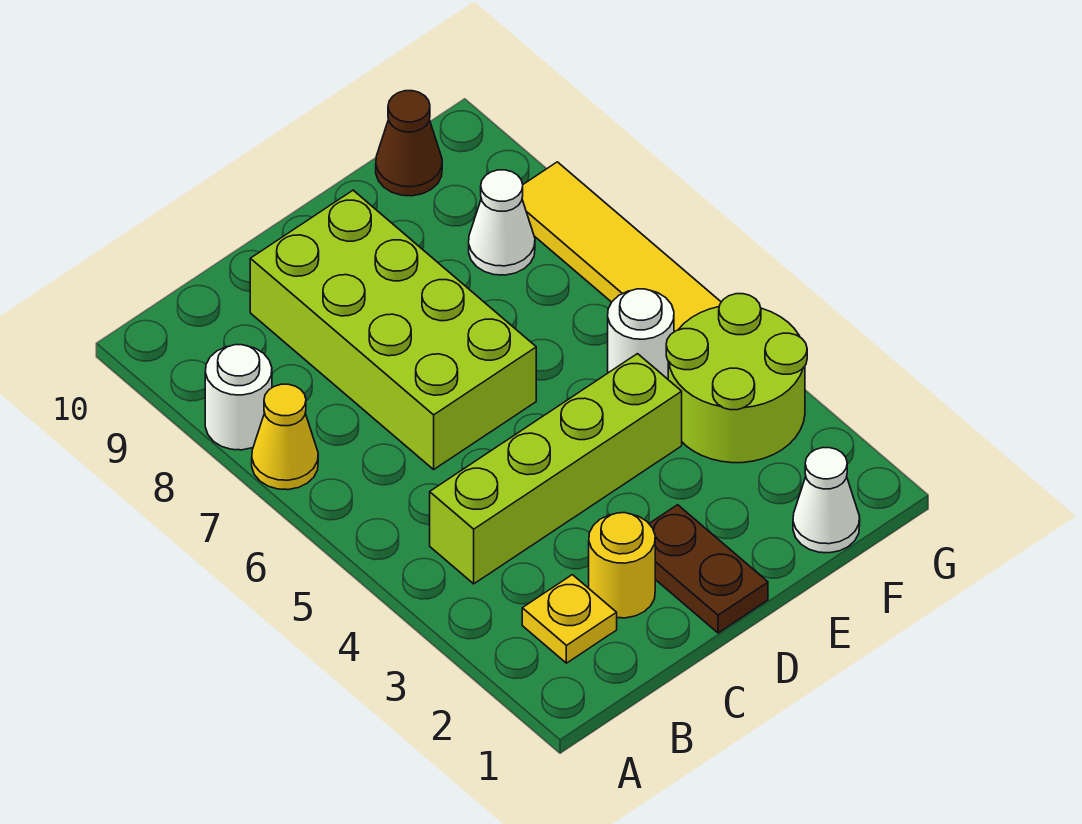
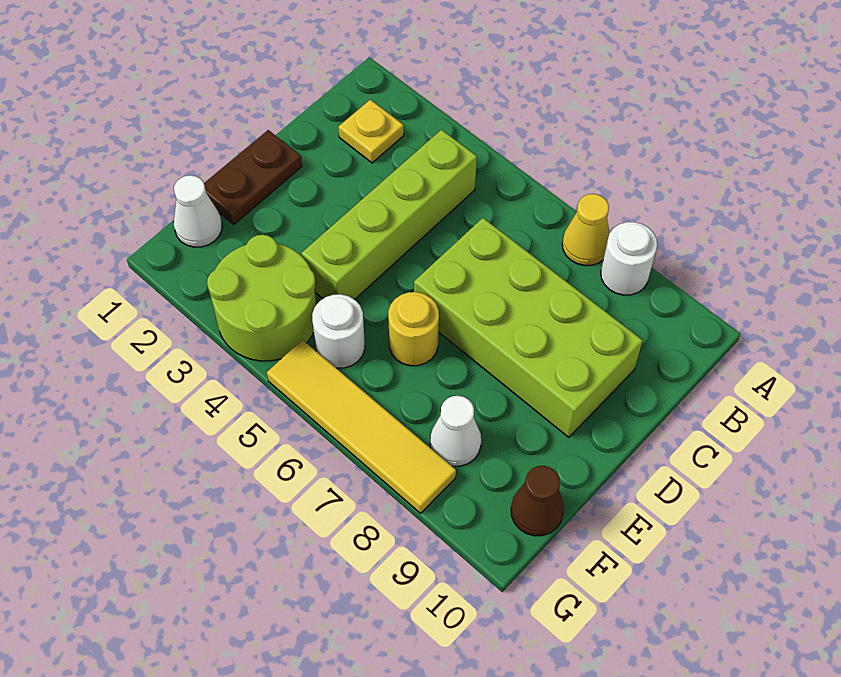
yellow 1x1 round brick [589,513,655,618] -> yellow 1x1 round brick moved to [388,292,439,366]
brown 1x2 plate [649,505,768,633] -> brown 1x2 plate turned to [204,130,302,224]

